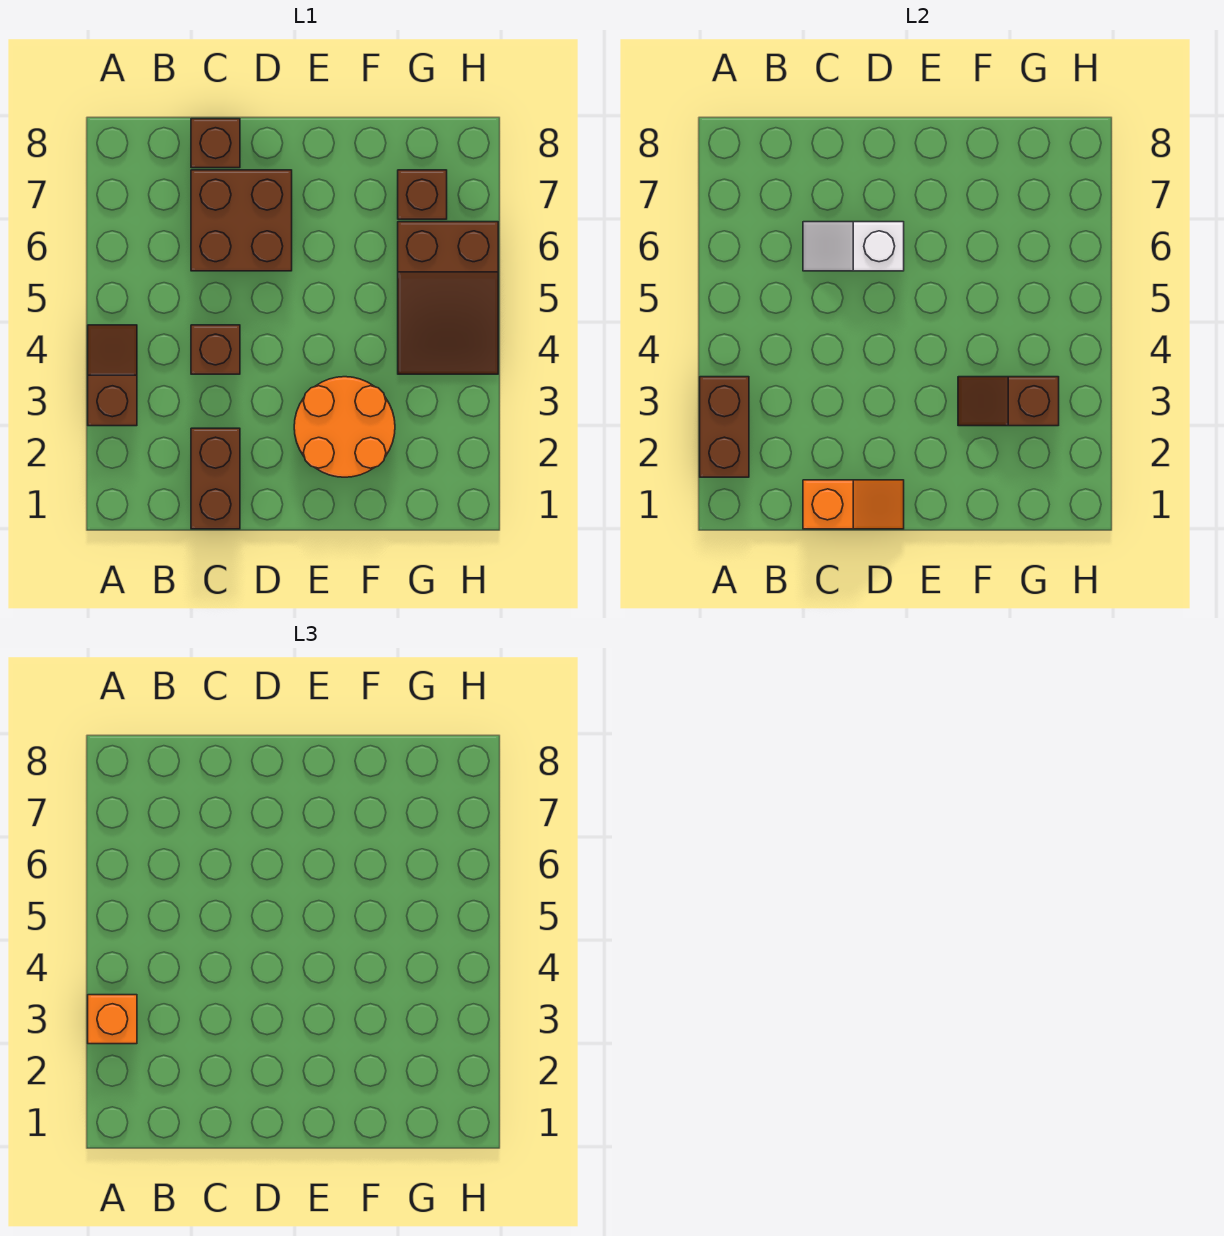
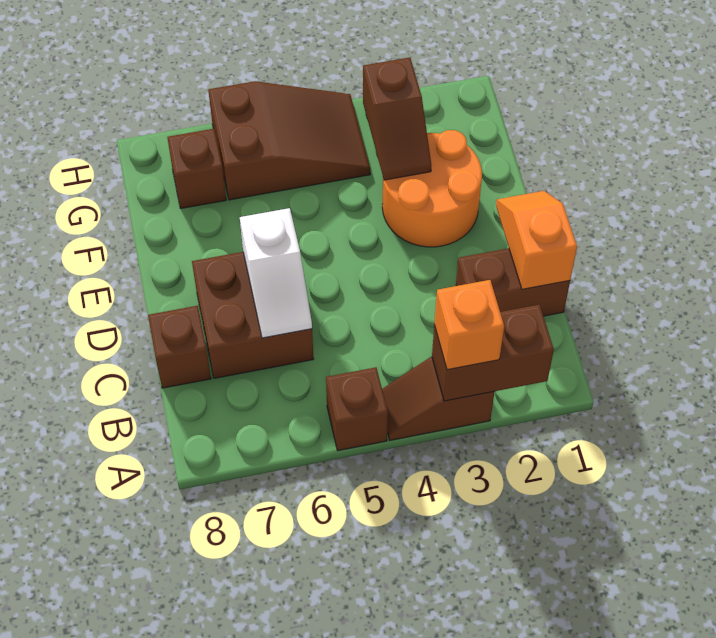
brown 1x1 brick [191,325,240,374] -> brown 1x1 brick moved to [326,367,388,451]

